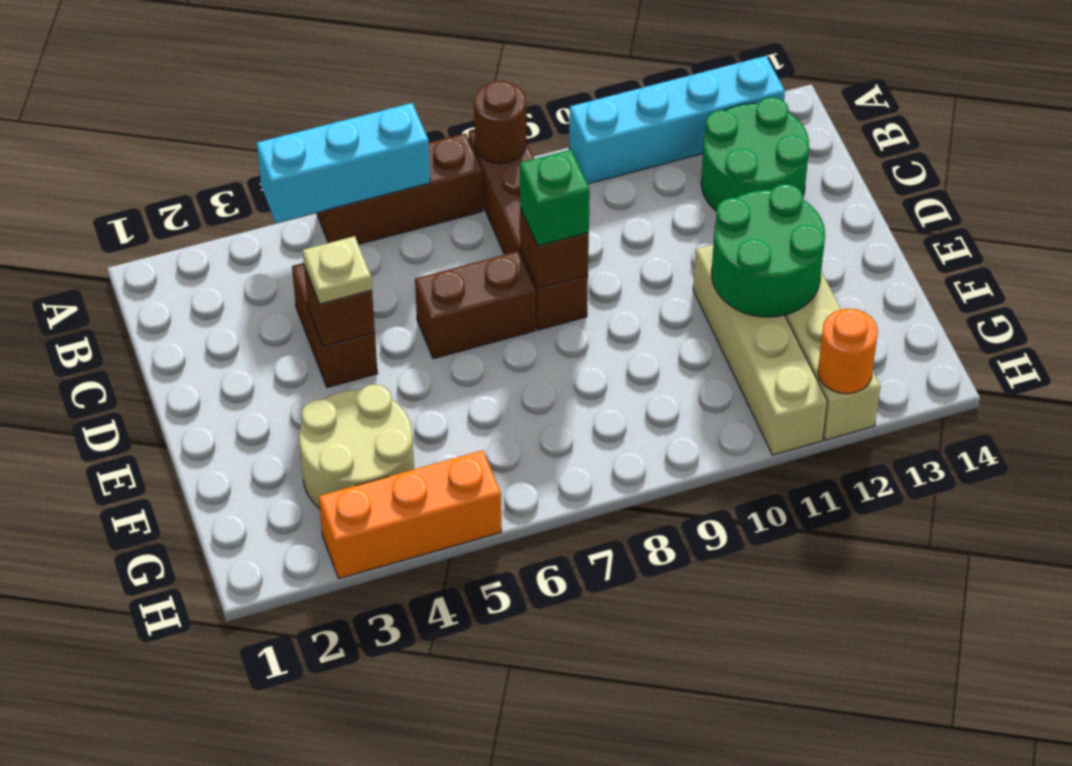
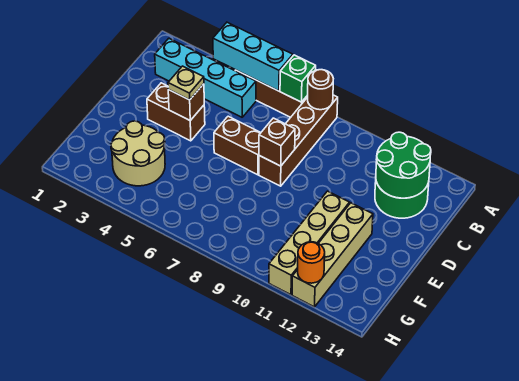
cyan 1x4 brick [569,56,785,184] -> cyan 1x4 brick moved to [155,39,256,117]
brown 1x2 brick [292,263,378,388] -> brown 1x2 brick turned to [147,83,205,141]
green 1x1 brick [520,150,590,246] -> green 1x1 brick moved to [280,55,316,102]
green 2x2 round brick [712,184,825,317] -> green 2x2 round brick moved to [376,132,431,198]
orange 1x3 brick [319,450,501,579] -> none

